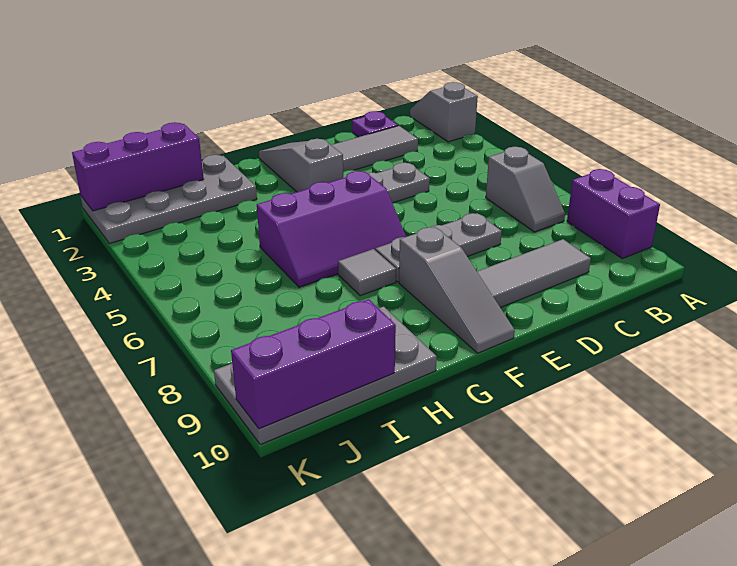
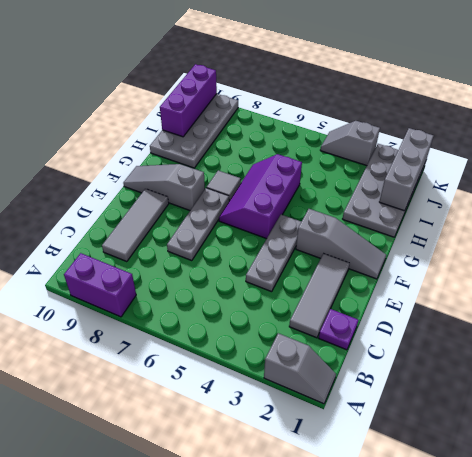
grey 1x2 slope [486,147,565,232] -> grey 1x2 slope moved to [320,121,380,166]
purple 1x3 brick [72,122,204,211] -> grey 1x3 brick [379,128,433,211]

